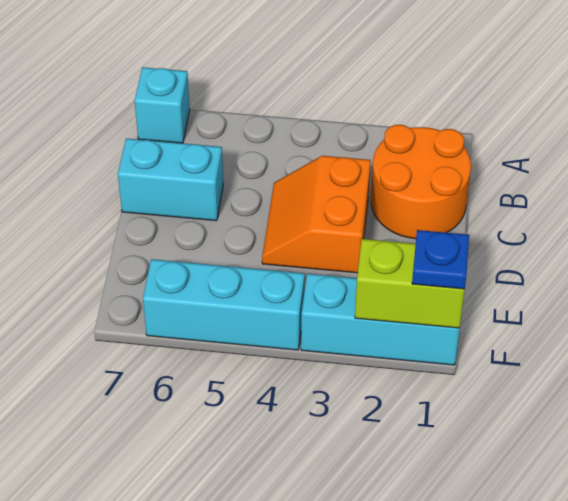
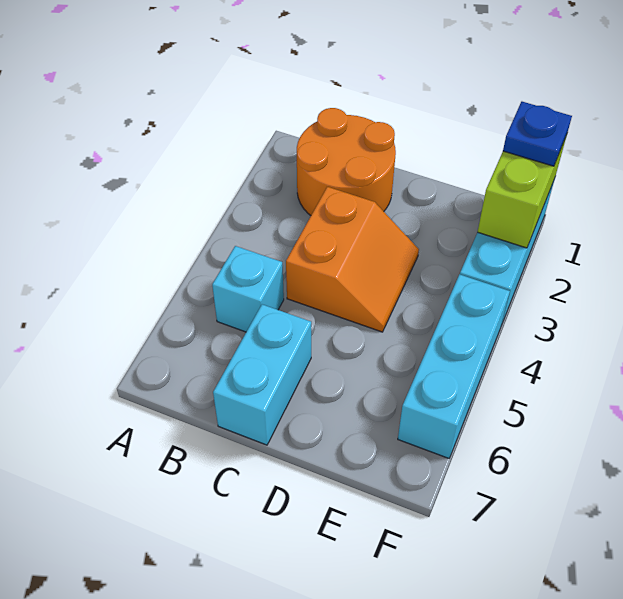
cyan 1x1 brick [135,67,190,143] -> cyan 1x1 brick moved to [212,246,284,332]
orange 2x2 slope [262,156,371,273] -> orange 2x2 slope turned to [286,187,419,332]

